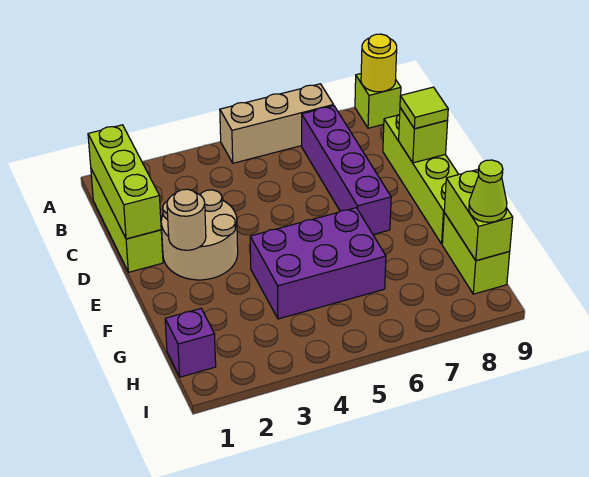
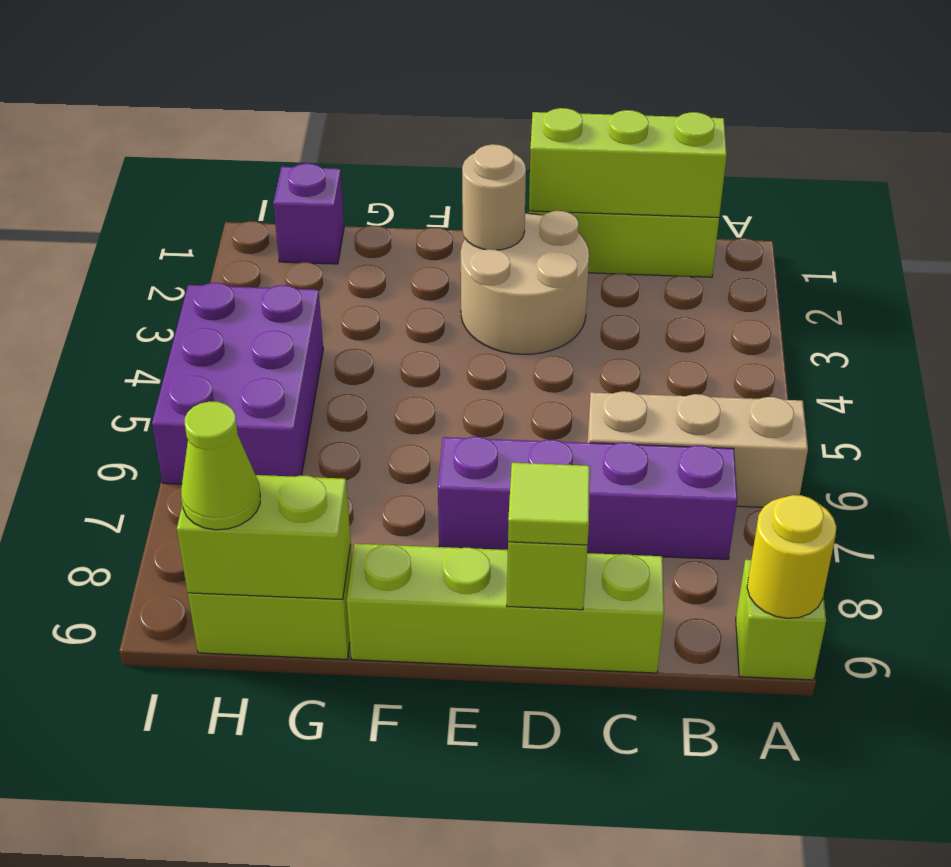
tan 1x3 brick [220,84,334,163] -> tan 1x3 brick turned to [587,391,808,507]
purple 2x3 brick [250,208,386,319] -> purple 2x3 brick moved to [152,283,323,484]

